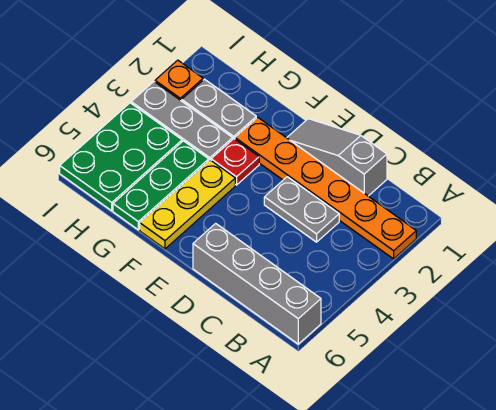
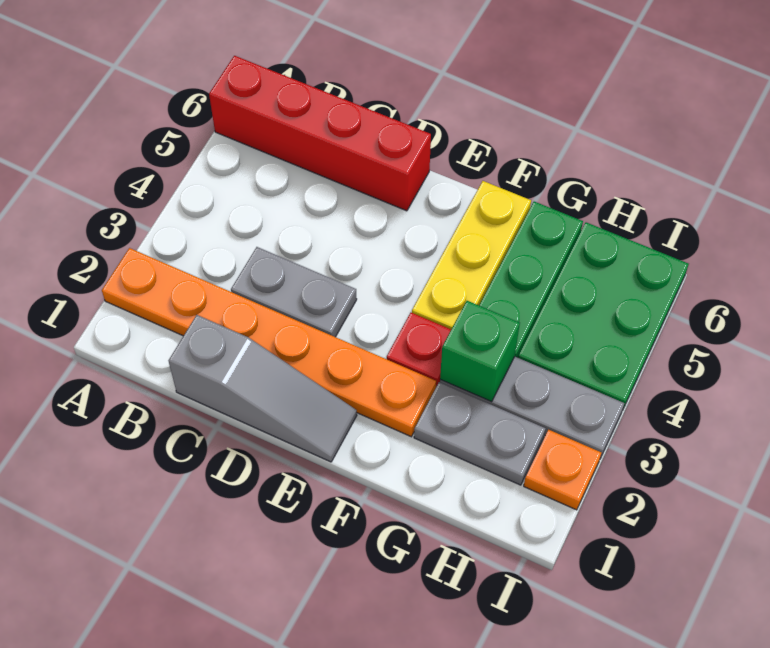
grey 1x4 brick [193,223,321,344] -> red 1x4 brick [209,56,431,211]
none -> green 1x1 brick [440,301,520,402]

